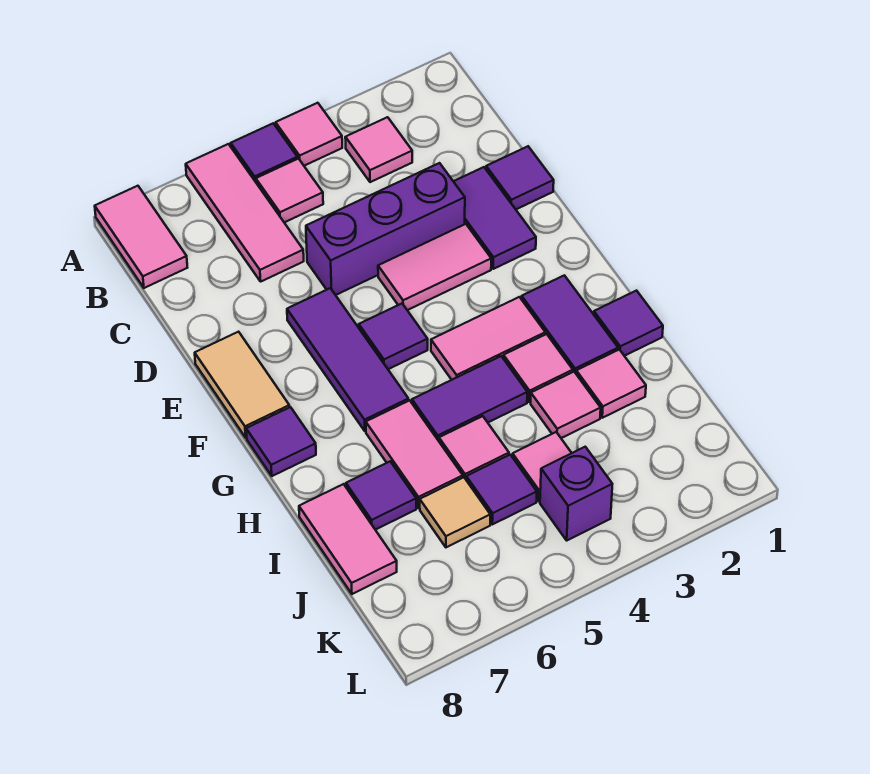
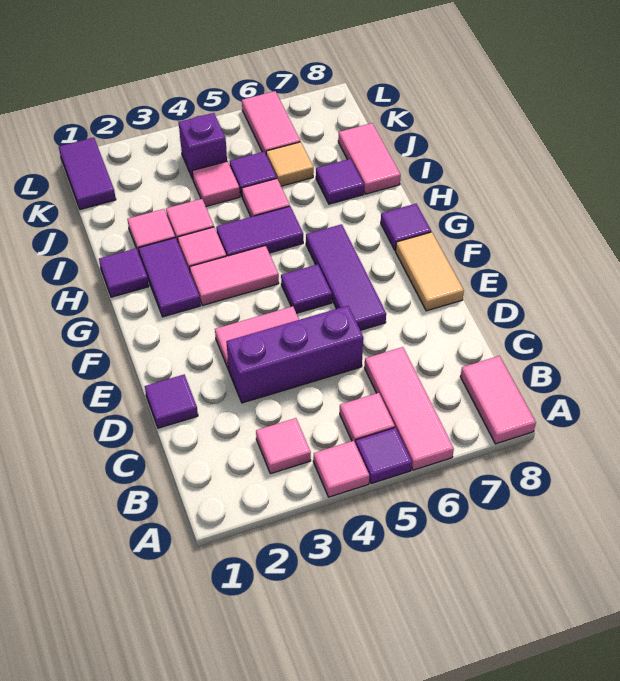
purple 1x2 tile [453,167,536,269] -> purple 1x2 tile moved to [59,138,116,209]
pink 1x2 tile [366,400,463,508] -> pink 1x2 tile moved to [242,91,300,153]

